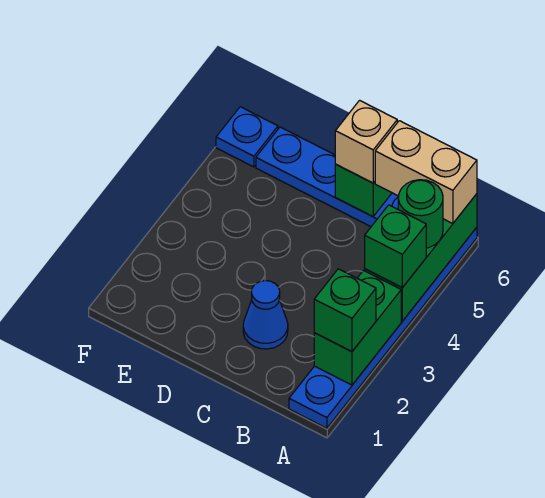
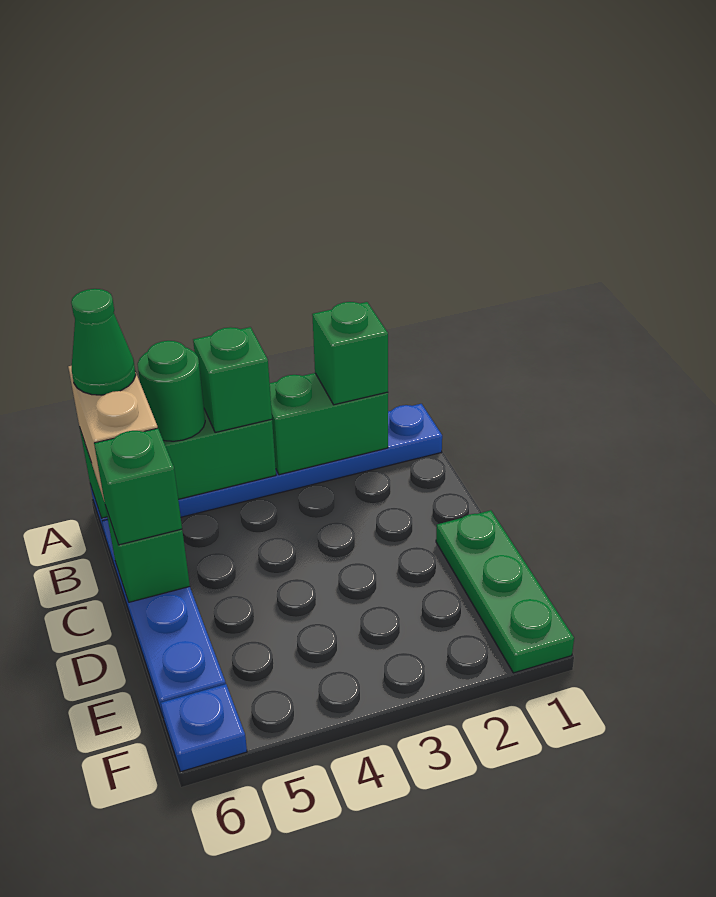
none -> green 1x1 cone [71,289,136,395]
blue 1x1 cone [243,281,288,349] -> none
tan 1x1 brick [335,100,397,183] -> green 1x1 brick [94,428,182,545]
none -> green 1x3 plate [436,510,574,673]

